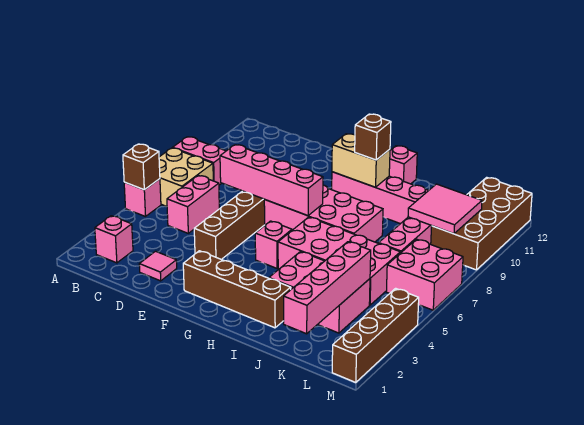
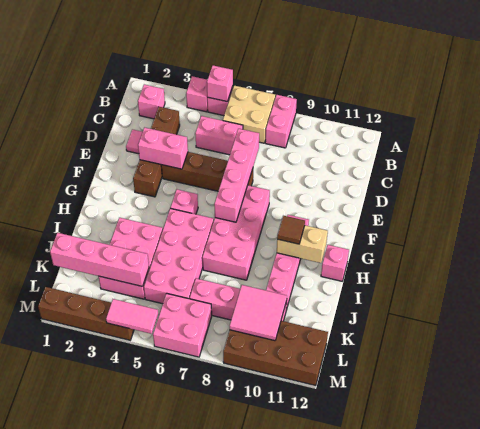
none -> pink 1x1 brick [186,76,208,112]
brown 1x1 brick [123,144,160,190] -> pink 1x1 brick [207,65,233,102]
none -> pink 1x2 brick [138,128,188,169]
brown 1x4 brick [183,251,291,328] -> brown 1x4 brick moved to [133,107,180,197]
tan 1x2 brick [332,134,390,187] -> tan 1x2 brick turned to [277,225,328,263]
brown 1x1 brick [355,114,391,160] -> brown 1x1 tile [277,216,305,244]
none -> pink 1x2 tile [106,299,158,334]

